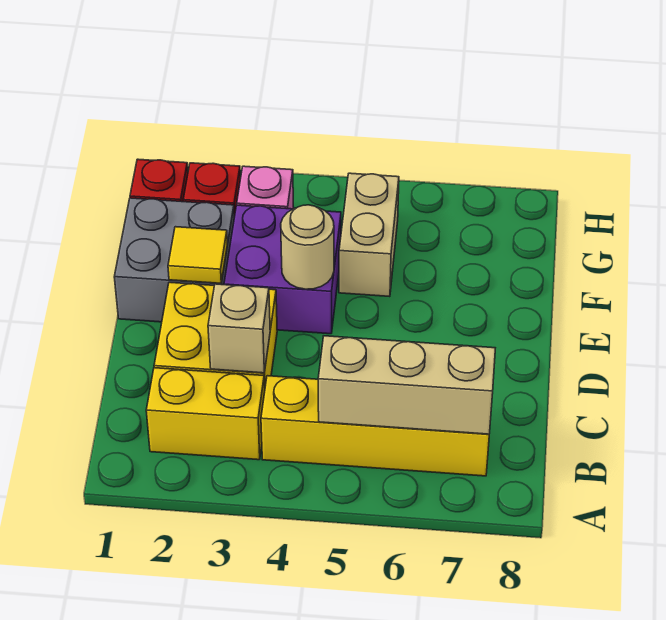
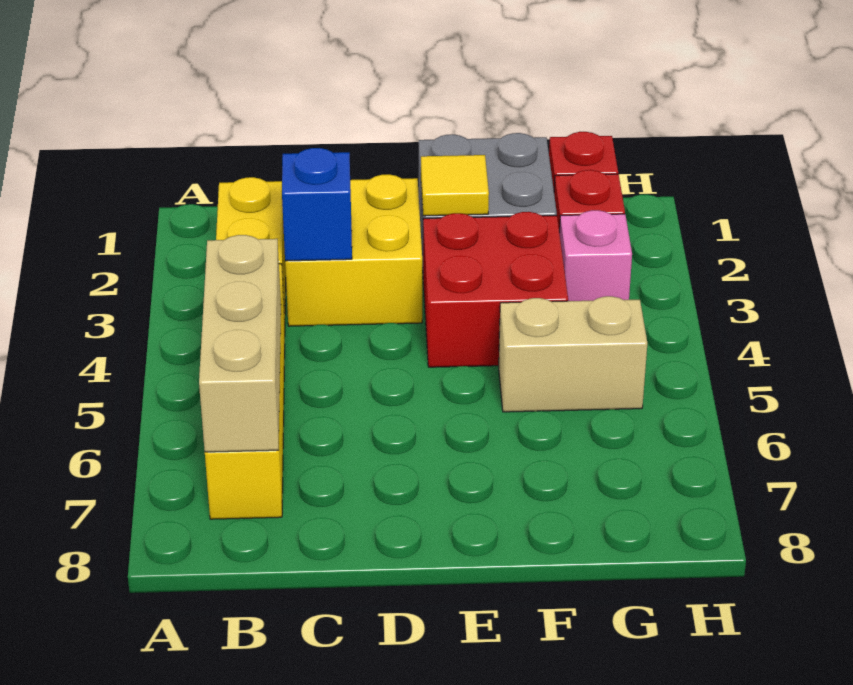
tan 1x1 brick [208,284,270,373] -> blue 1x1 brick [282,148,352,261]
purple 2x2 brick [224,205,341,334] -> red 2x2 brick [423,212,568,367]
tan 1x1 round brick [281,205,334,289] -> none

